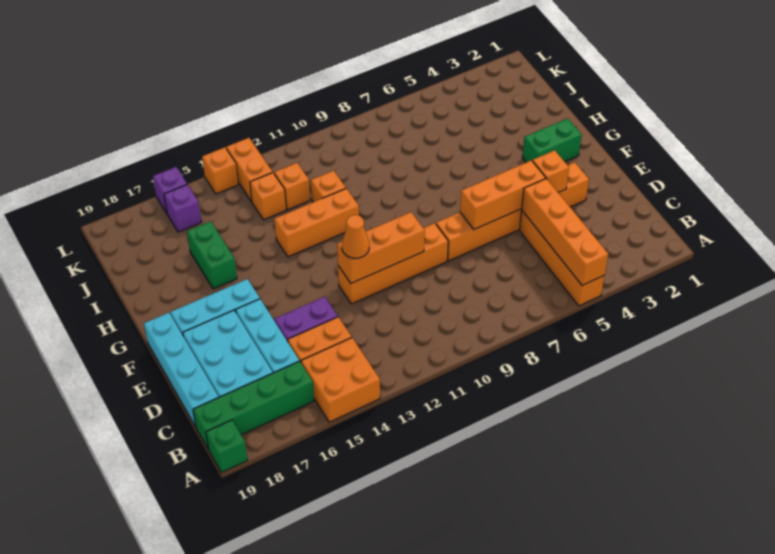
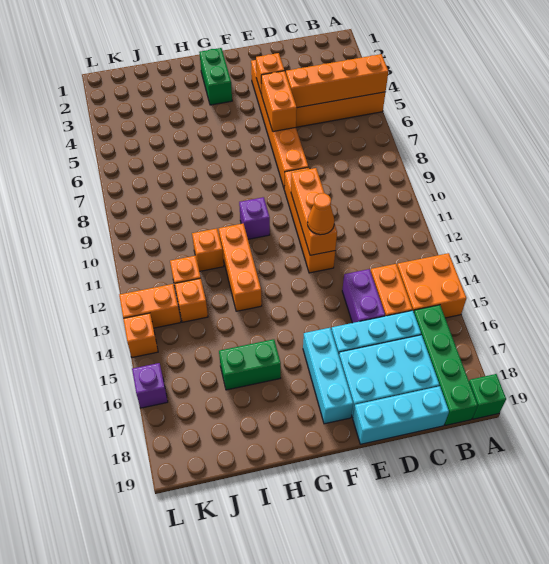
cyan 1x4 brick [144,313,219,427] -> cyan 1x3 brick [353,386,449,444]
orange 1x3 brick [460,160,546,229] -> orange 1x2 brick [261,71,297,132]
purple 1x1 brick [164,185,201,232] -> purple 1x1 brick moved to [239,197,270,239]

